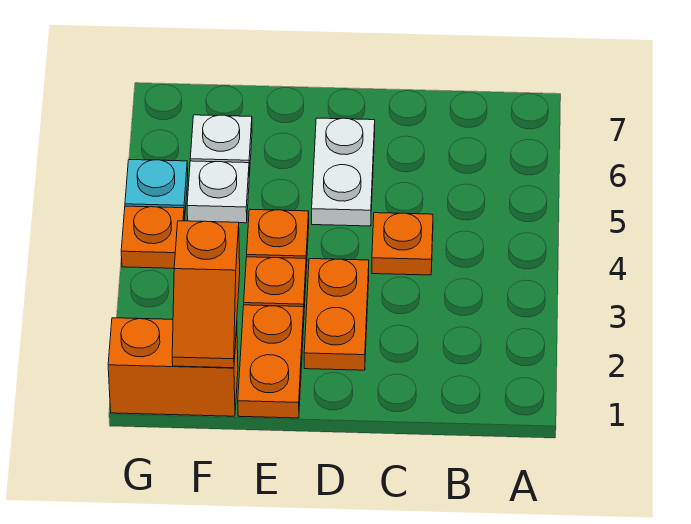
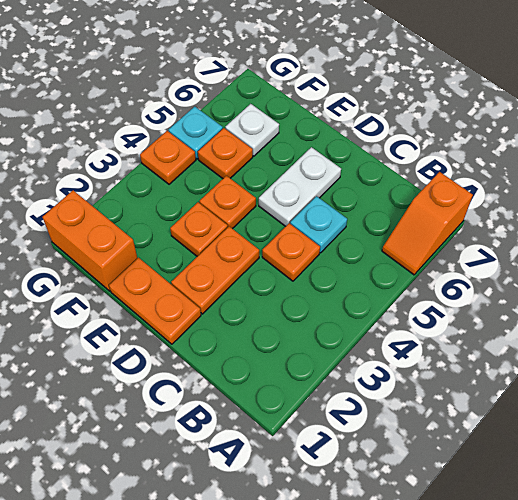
none -> cyan 1x1 plate [290,196,347,253]
orange 1x2 plate [238,305,304,418] -> orange 1x2 plate turned to [109,258,201,344]
orange 1x2 slope [172,221,240,368] -> orange 1x2 slope moved to [382,172,473,275]
white 1x1 plate [187,161,249,223] -> orange 1x1 plate [198,128,253,179]

